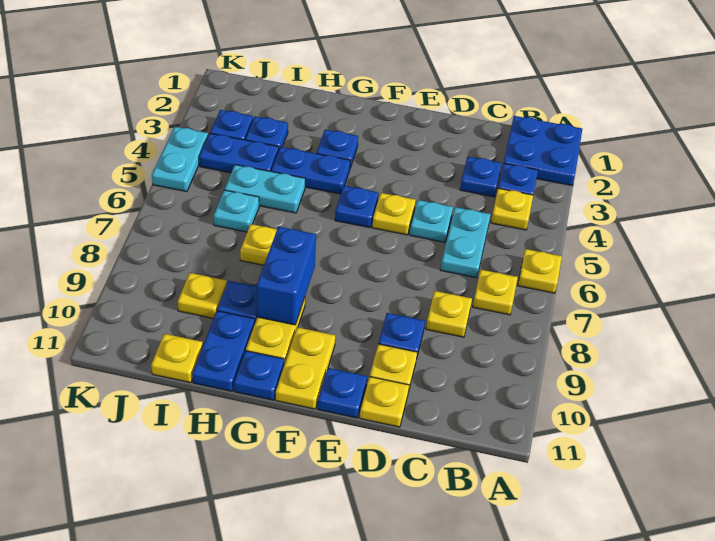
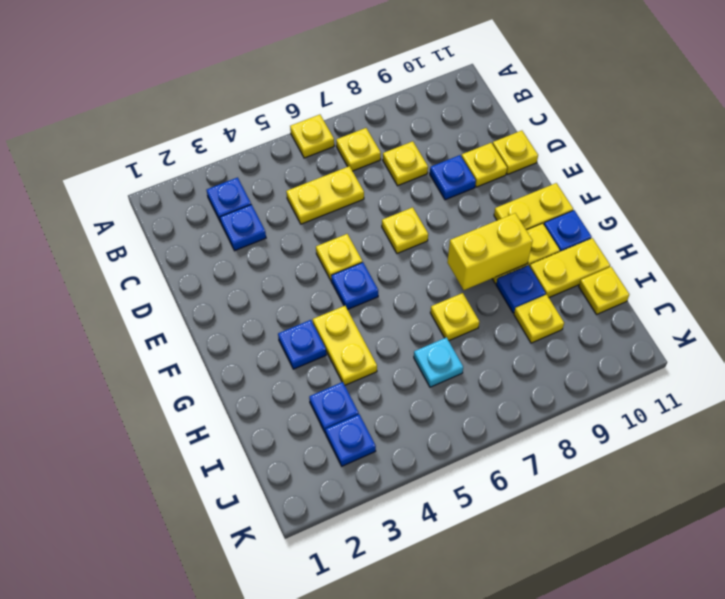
blue 2x2 plate [504,116,582,185] -> none
yellow 1x1 plate [491,188,533,230] -> yellow 1x1 plate moved to [382,207,428,253]
cyan 1x2 plate [441,207,491,278] -> yellow 1x2 plate [286,166,364,224]
cyan 1x1 plate [410,200,453,242] -> none
blue 1x1 plate [318,368,367,418] -> none
blue 1x2 plate [271,147,350,194] -> yellow 1x2 plate [313,306,377,385]
blue 1x2 brick [257,227,316,325] -> yellow 1x2 brick [447,213,533,290]
cyan 1x2 plate [225,165,305,213] -> none
blue 1x2 plate [192,311,255,391] -> yellow 1x2 plate [530,238,610,297]
blue 1x2 plate [199,133,279,173] -> none
cyan 1x2 plate [152,127,208,192] -> none

